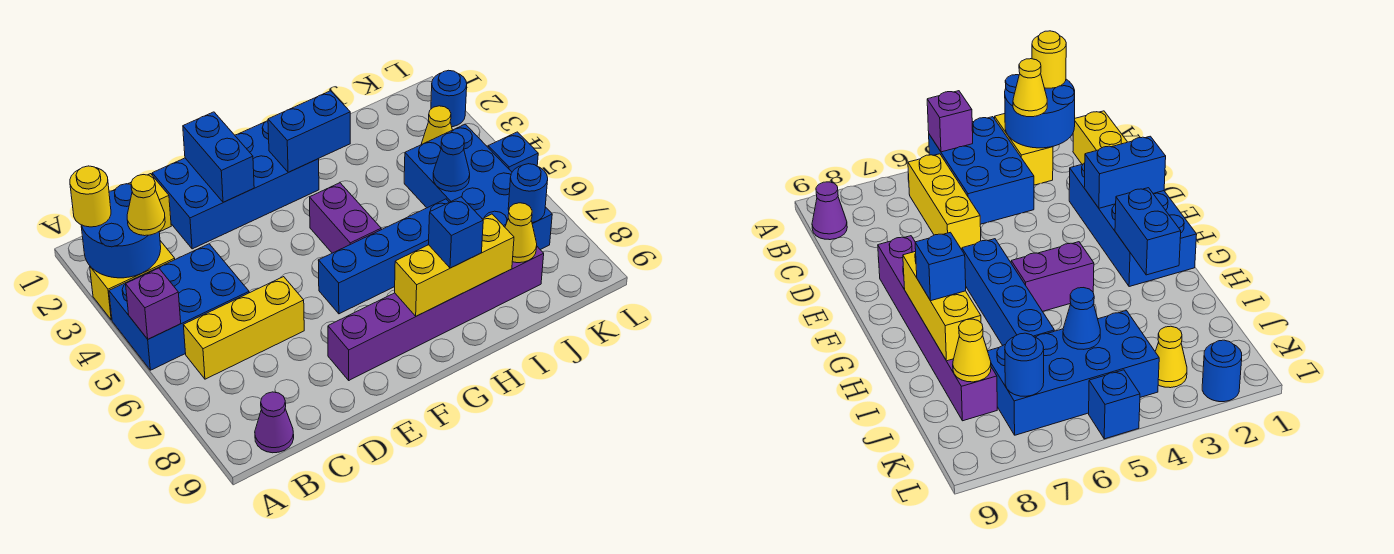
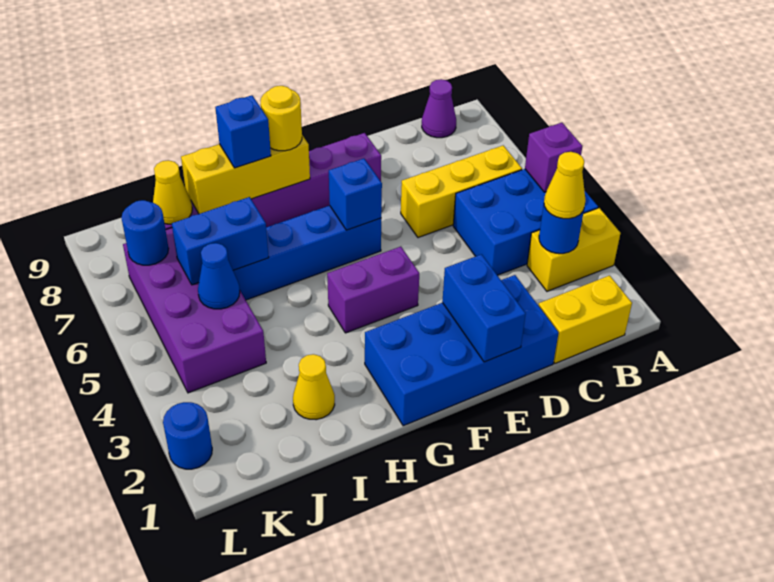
blue 2x2 round brick [81,184,161,278] -> blue 1x1 round brick [539,205,584,254]
yellow 1x1 round brick [70,166,111,227] -> yellow 1x1 round brick moved to [261,86,302,151]
blue 1x2 brick [268,91,350,172] -> blue 1x2 brick moved to [172,197,269,285]
purple 1x2 brick [310,183,381,253] -> purple 1x2 brick turned to [327,247,419,333]
blue 2x4 brick [404,124,552,250] -> purple 2x4 brick [123,228,266,393]
yellow 1x1 cone [422,106,452,144] -> yellow 1x1 cone moved to [293,354,335,420]
blue 1x1 brick [488,132,538,172] -> blue 1x1 brick moved to [329,159,382,230]

